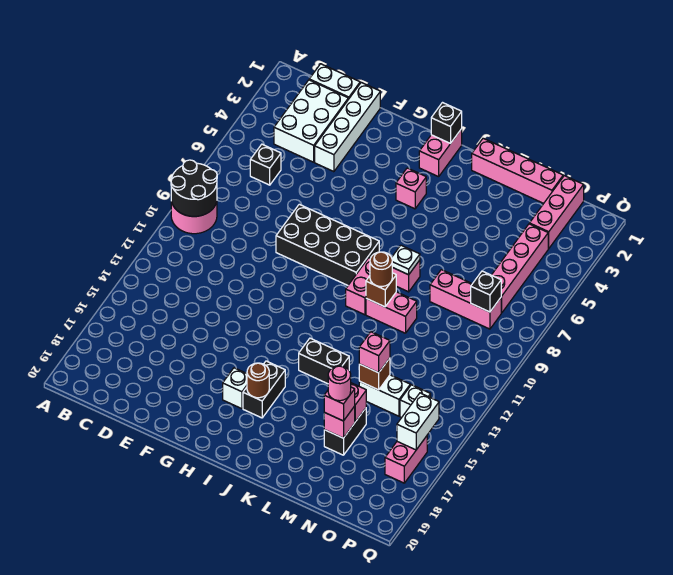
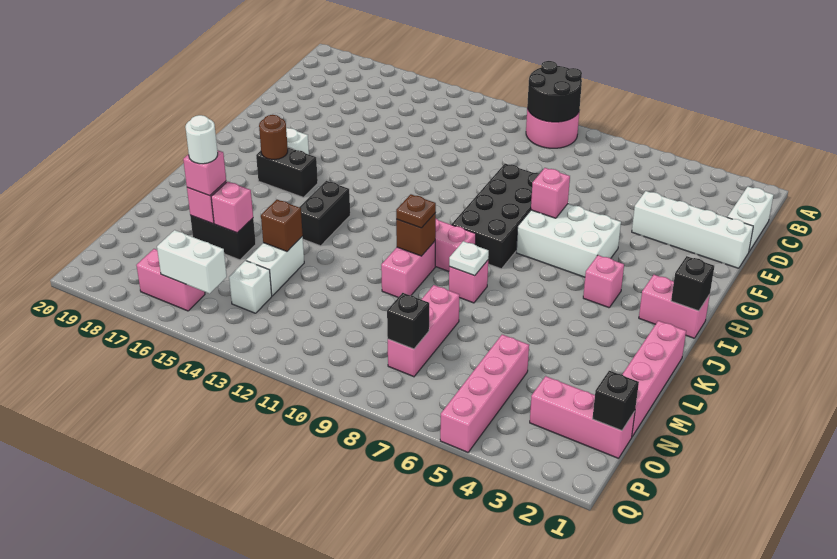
white 2x3 brick [274,80,348,162] -> white 2x3 brick moved to [516,204,621,277]
black 1x1 brick [250,144,281,185] -> black 1x1 brick moved to [592,371,639,431]
brown 1x1 round brick [370,252,392,286] -> brown 1x1 plate [396,194,436,228]
pink 1x1 brick [359,332,390,373] -> pink 1x1 brick moved to [531,168,570,218]
pink 1x1 round brick [328,366,351,401] -> white 1x1 round brick [185,115,218,164]
pink 1x4 brick [492,224,548,313] -> pink 1x4 brick turned to [440,335,529,452]

